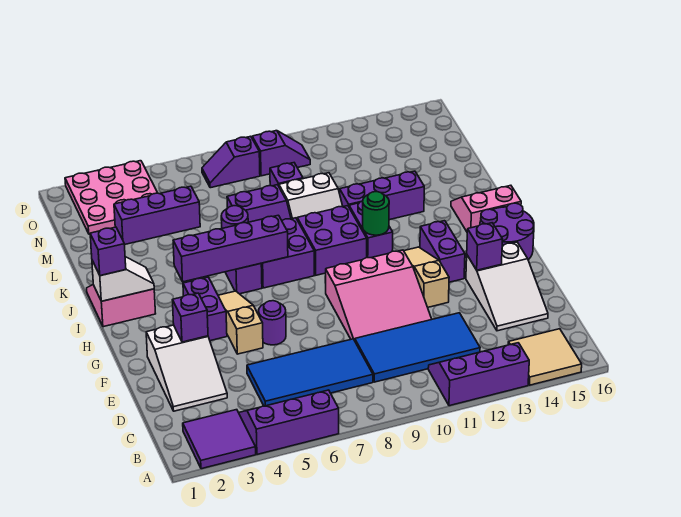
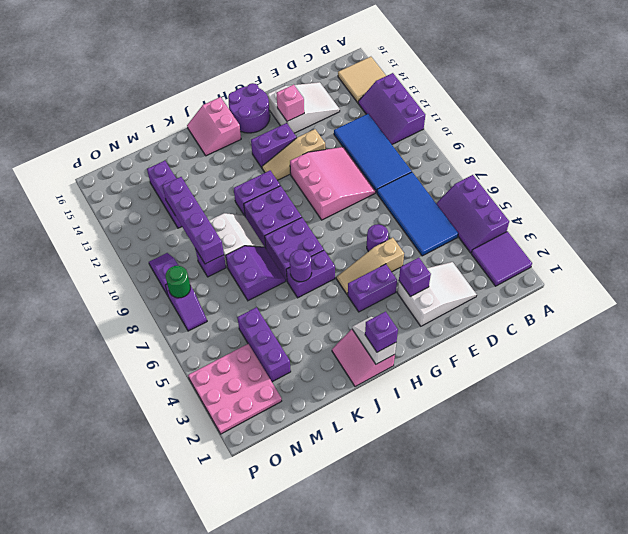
purple 1x1 brick [467,223,503,270] -> pink 1x1 brick [276,85,304,121]
purple 1x4 brick [173,215,288,282] -> purple 1x4 brick moved to [163,177,224,264]
green 1x1 round brick [363,192,389,235] -> green 1x1 round brick moved to [166,266,190,298]
purple 1x3 brick [340,171,424,220] -> purple 1x3 brick moved to [147,161,182,228]

